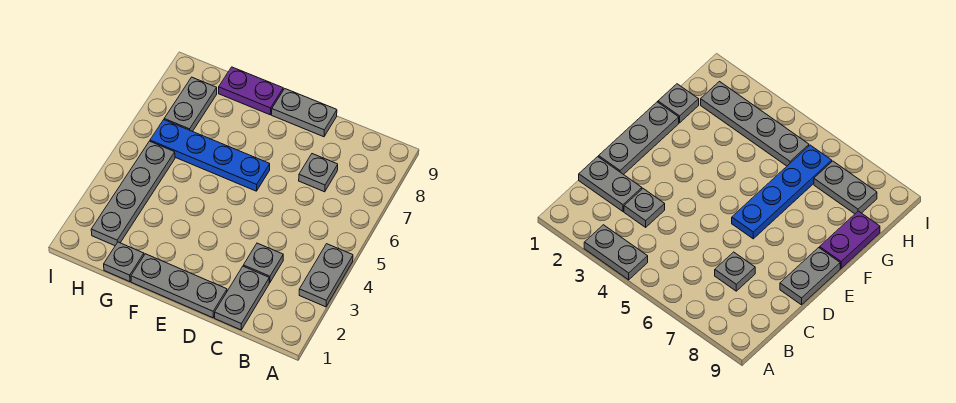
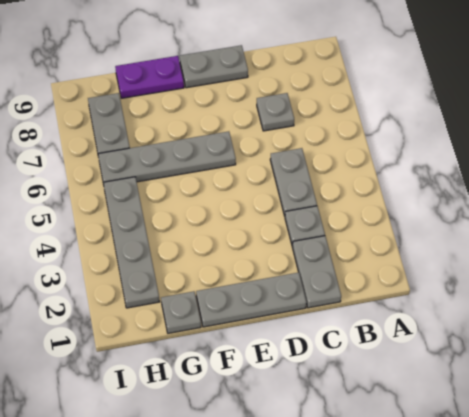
grey 1x2 plate [299,244,353,307] -> grey 1x2 plate moved to [270,148,317,216]
blue 1x4 plate [150,120,270,191] -> grey 1x4 plate [98,131,236,182]

